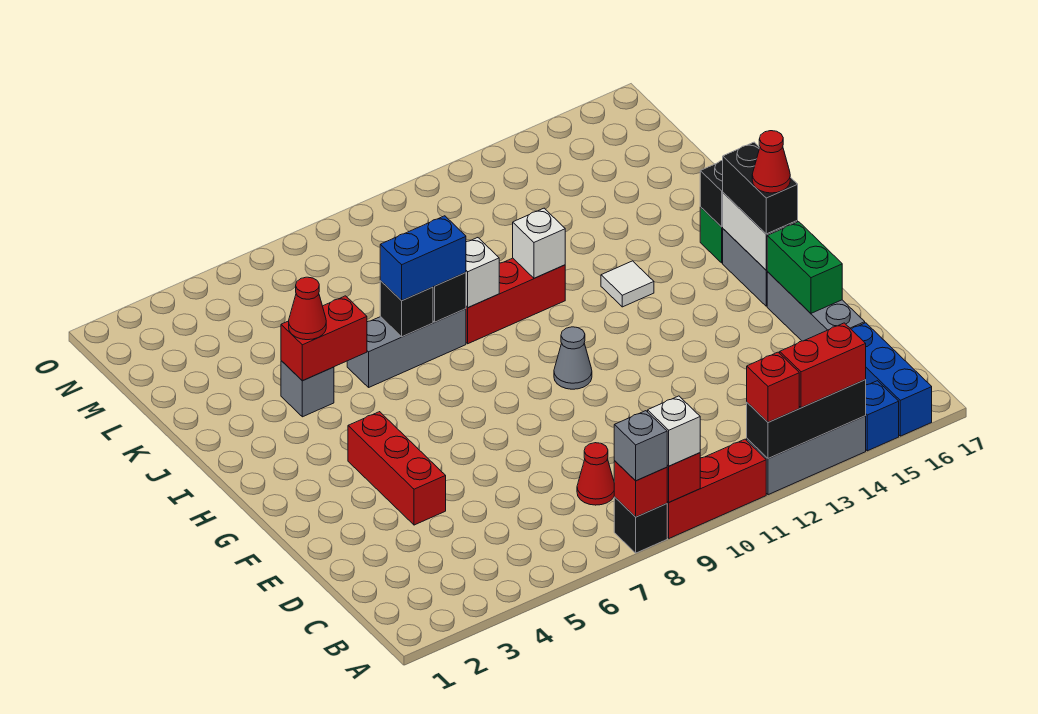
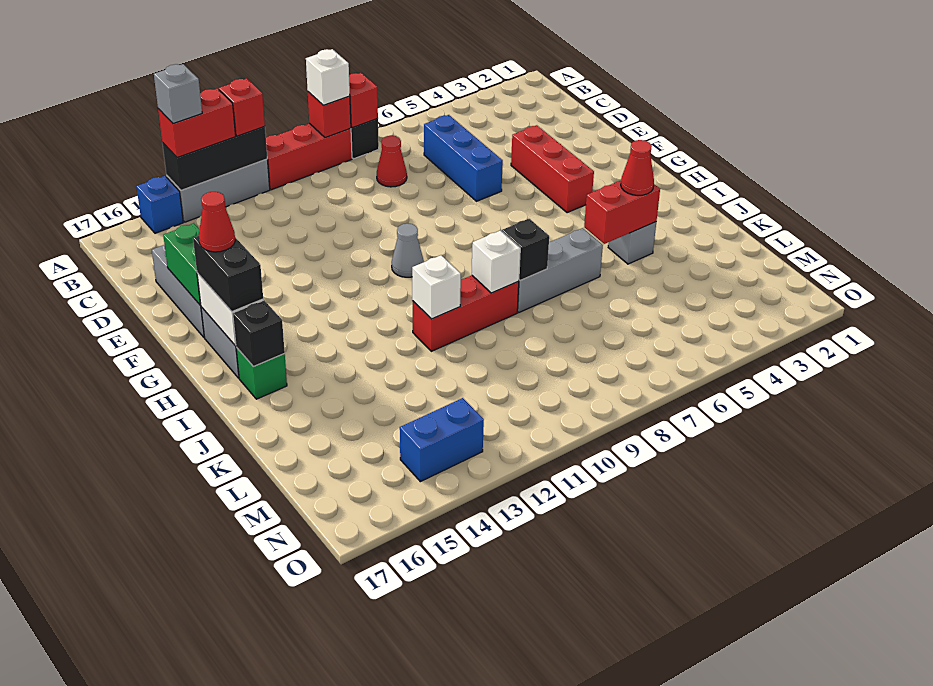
grey 1x1 brick [614,411,667,481] -> grey 1x1 brick moved to [154,64,202,124]
blue 1x3 brick [851,323,932,436] -> blue 1x3 brick moved to [424,115,503,201]
white 1x1 tile [601,261,654,307] -> none
black 1x1 brick [380,281,433,337] -> none
blue 1x2 brick [380,216,466,301] -> blue 1x2 brick moved to [400,398,484,482]

